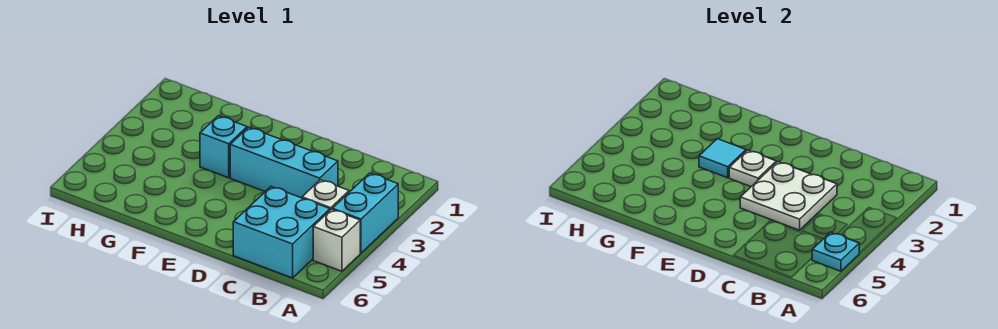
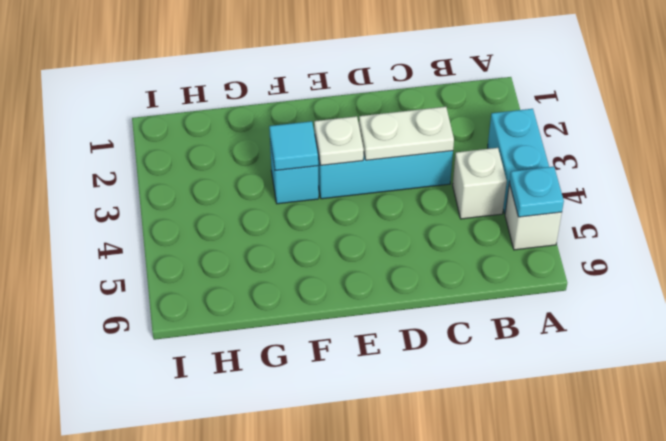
cyan 2x2 brick [233,187,330,278] -> none
white 2x2 plate [740,162,837,230] -> white 1x2 plate [359,107,454,160]

